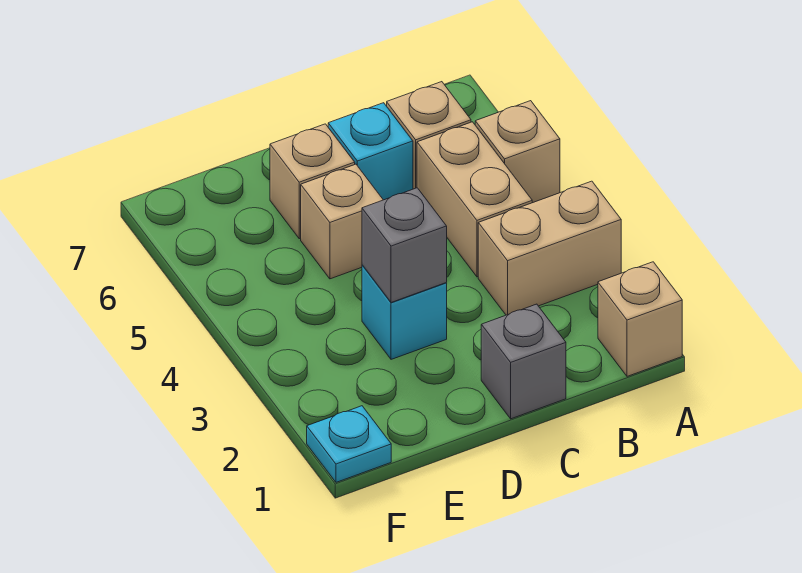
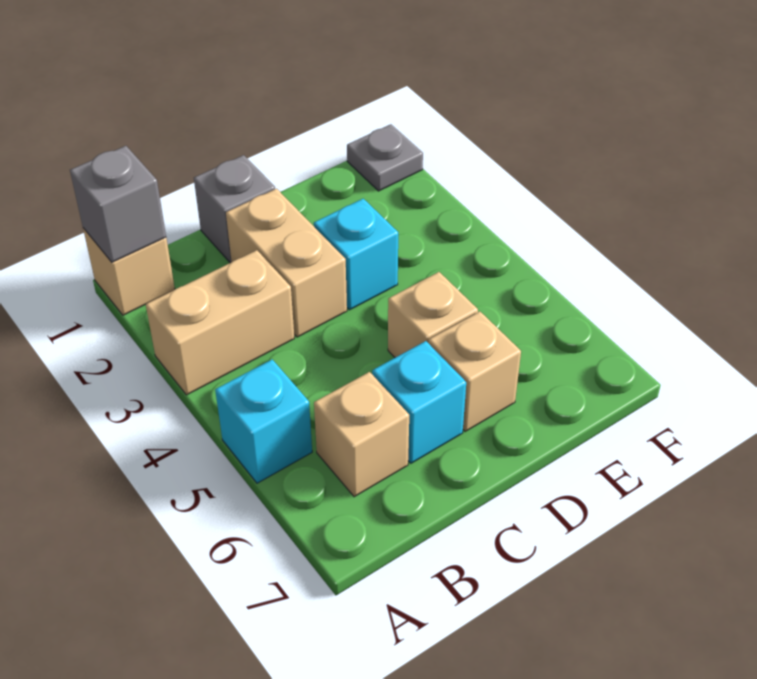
tan 1x1 brick [475,101,560,203] -> cyan 1x1 brick [215,359,312,483]
tan 1x2 brick [417,122,532,277] -> tan 1x2 brick moved to [226,189,347,337]
grey 1x1 brick [362,188,447,303] -> grey 1x1 brick moved to [70,146,166,262]
cyan 1x1 plate [307,406,391,482] -> grey 1x1 plate [347,124,423,191]

